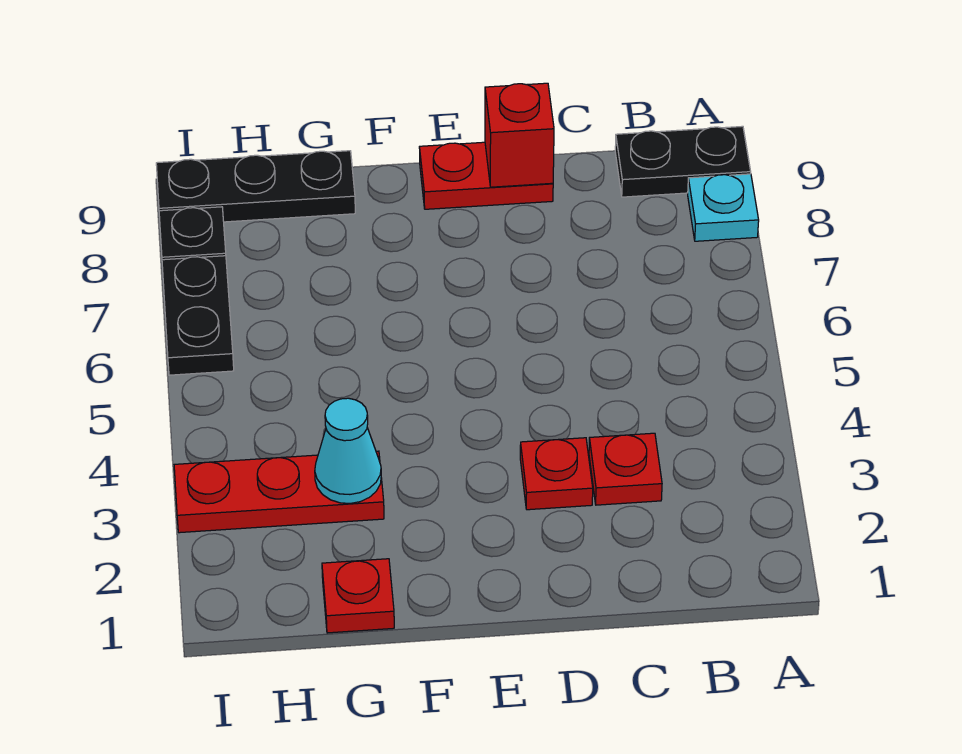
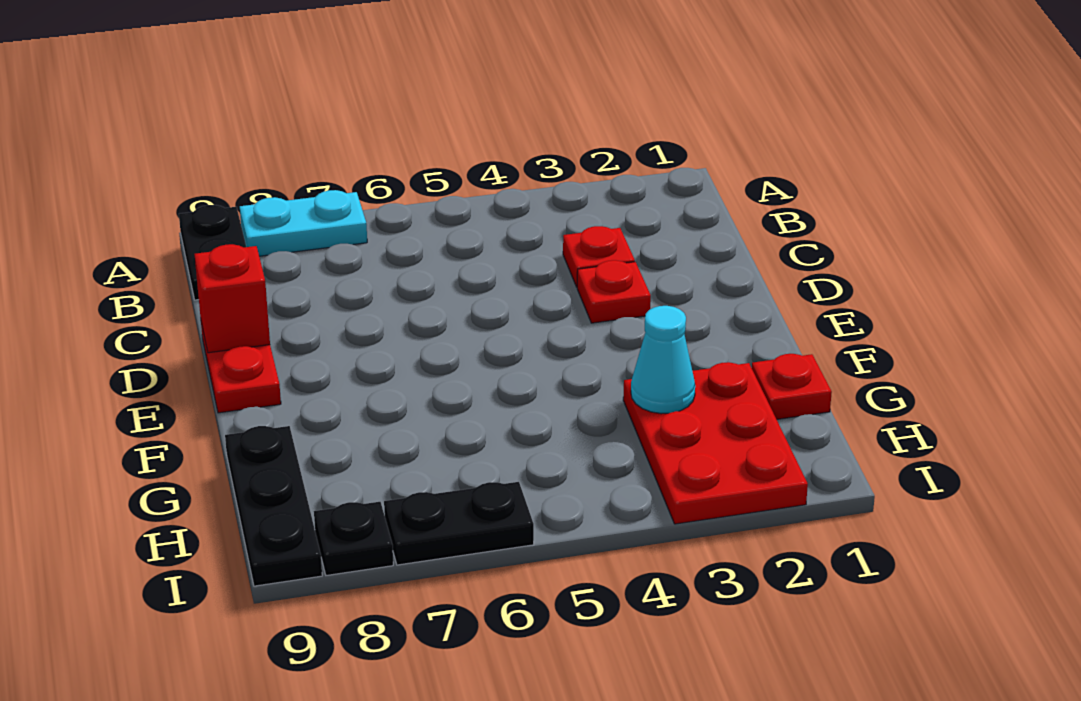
cyan 1x1 plate [688,174,759,241] -> cyan 1x2 plate [240,190,367,256]
red 1x3 plate [174,451,384,533] -> red 2x3 plate [623,362,808,524]

